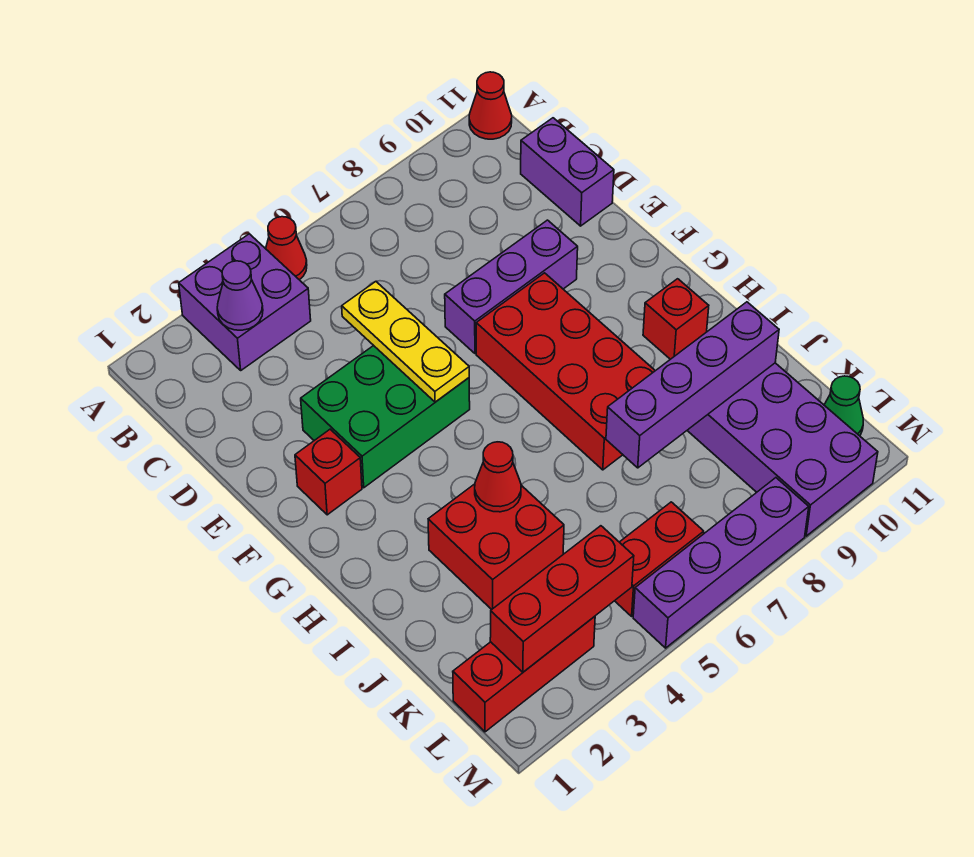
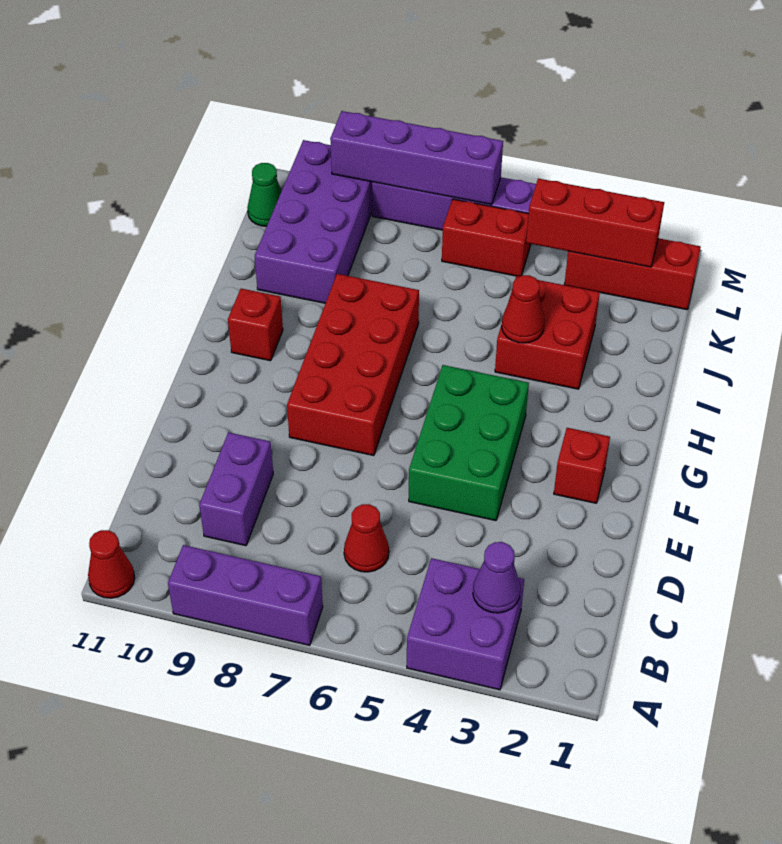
red 1x1 cone [266,217,307,280] -> red 1x1 cone moved to [344,504,389,572]
purple 1x2 brick [521,118,614,226] -> purple 1x2 brick moved to [199,432,273,546]
yellow 1x3 plate [342,281,469,402] -> none
green 2x3 brick [301,346,470,488] -> green 2x3 brick turned to [409,365,529,521]
purple 1x3 brick [445,220,578,353] -> purple 1x3 brick moved to [168,545,323,645]
purple 1x4 brick [606,302,779,468] -> purple 1x4 brick moved to [330,111,503,205]

